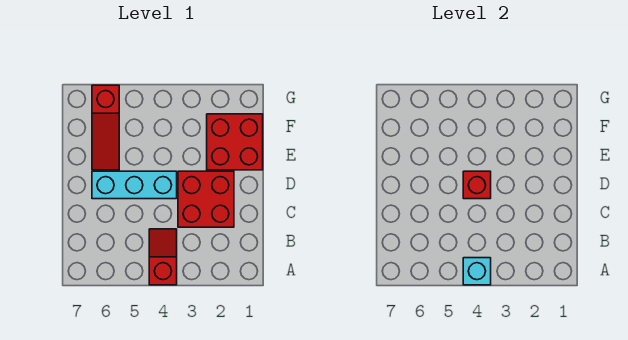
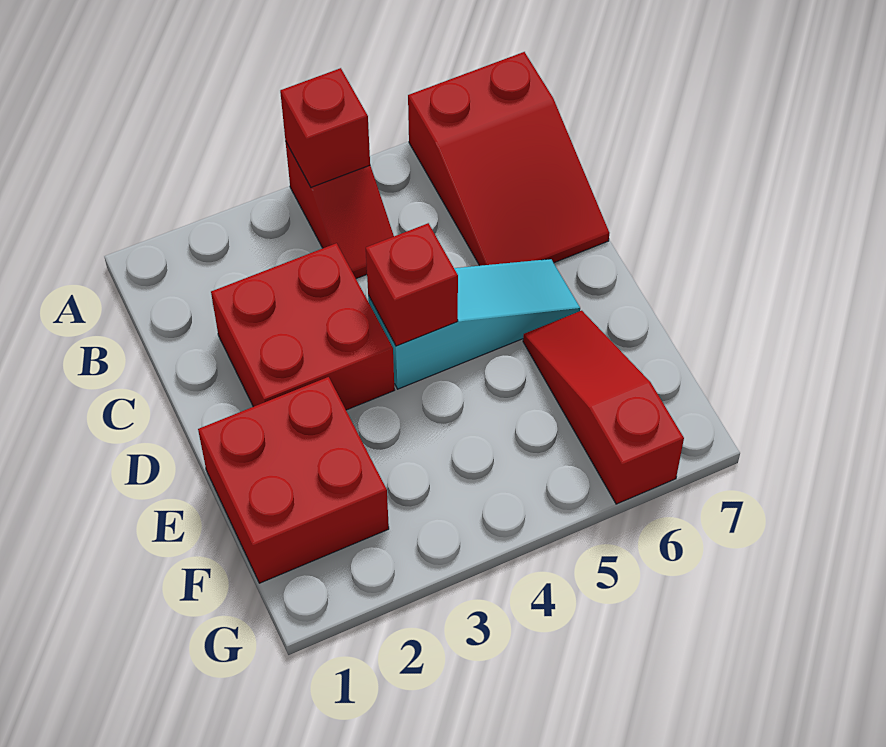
cyan 1x1 brick [463,258,491,285] -> red 1x1 brick [280,68,370,187]
none -> red 2x3 slope [408,52,609,266]
cyan 1x3 brick [92,171,177,199] -> cyan 1x3 slope [368,259,580,389]

